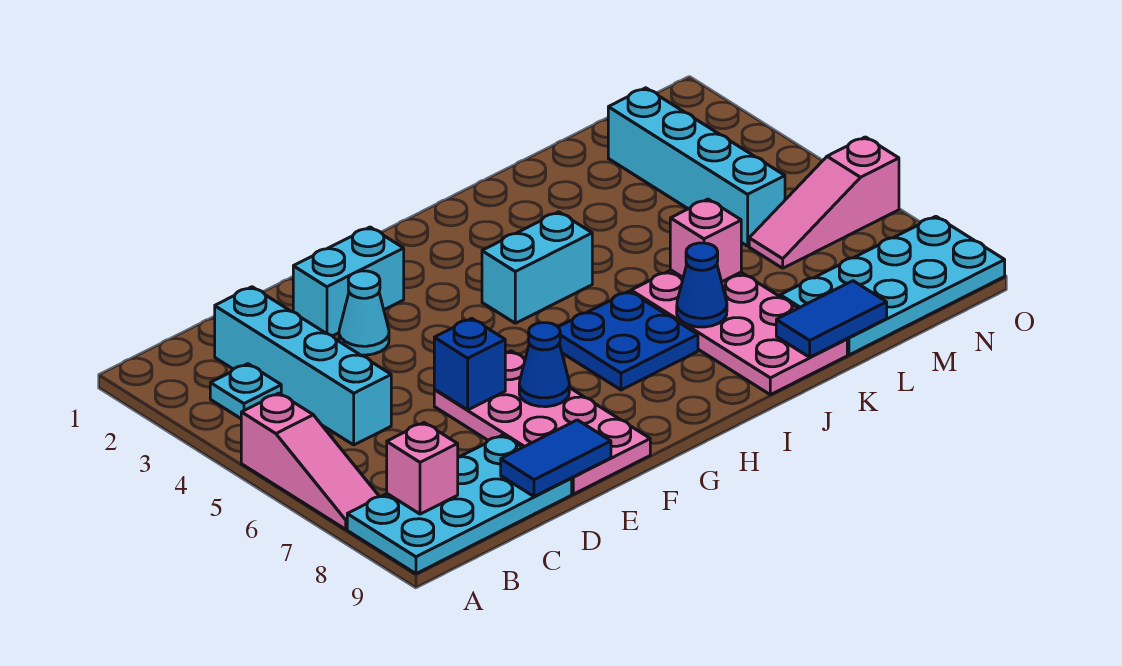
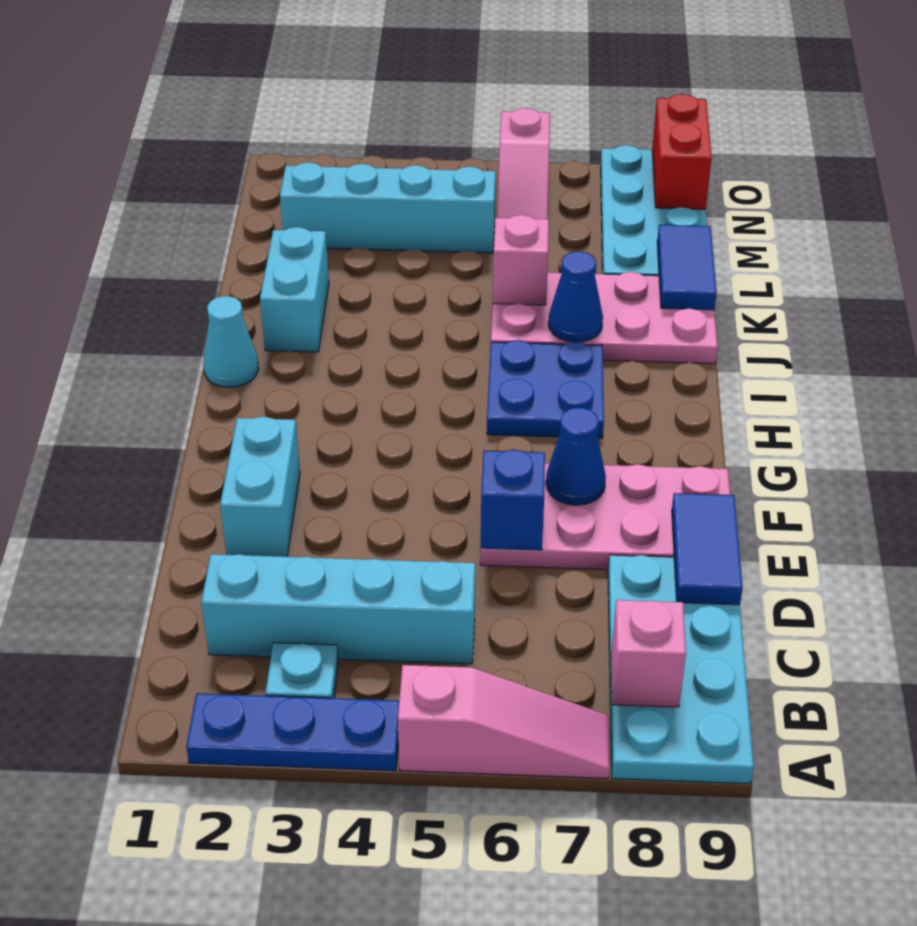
none -> blue 1x3 plate [186,693,399,771]
cyan 1x1 cone [339,271,389,355] -> cyan 1x1 cone moved to [203,296,259,387]
cyan 1x2 brick [482,212,592,323] -> cyan 1x2 brick moved to [260,227,329,352]
none -> red 1x2 brick [652,94,712,209]

